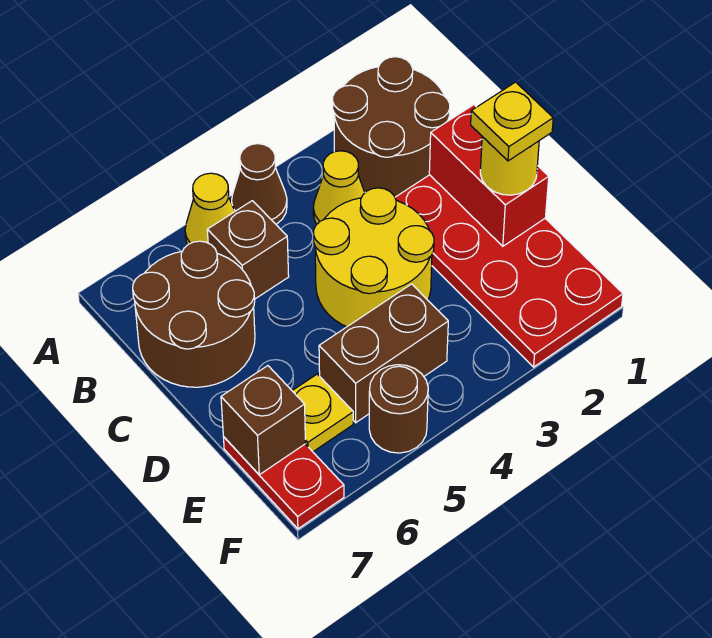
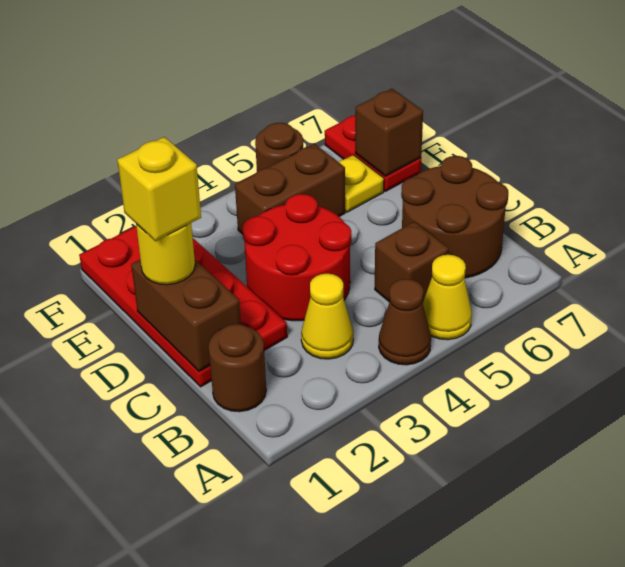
brown 2x2 round brick [333,57,450,197] -> brown 1x1 round brick [209,324,266,412]
red 1x2 brick [429,105,549,246] -> brown 1x2 brick [131,259,241,371]
yellow 2x2 round brick [314,188,434,327] -> red 2x2 round brick [243,194,351,321]
yellow 1x1 plate [471,82,553,161] -> yellow 1x1 brick [117,137,201,241]

